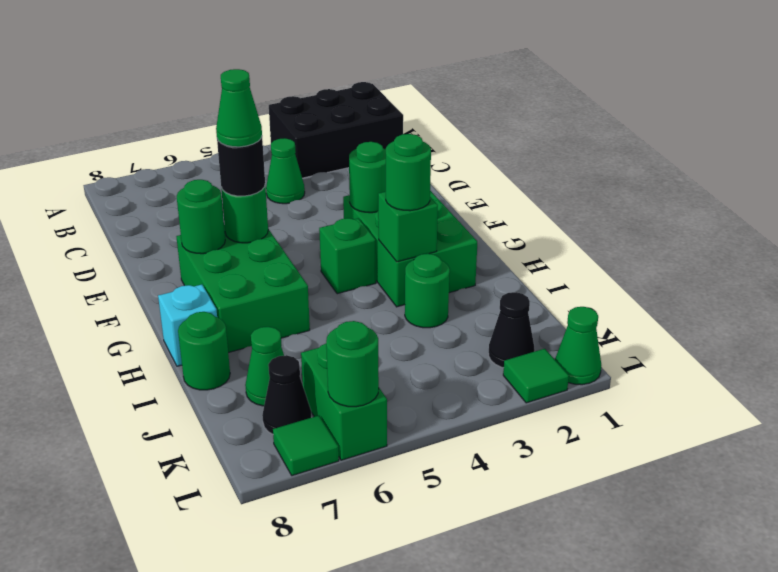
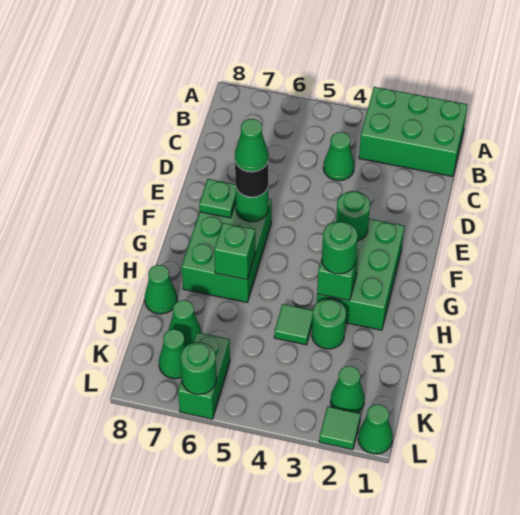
black 2x3 brick [269,82,403,178] -> green 2x3 brick [359,87,468,177]
green 1x1 round brick [177,180,225,254] -> green 1x1 plate [199,179,236,218]
green 1x1 brick [319,218,376,294] -> green 1x1 brick moved to [214,223,255,280]
cyan 1x1 brick [158,285,217,366] -> none
green 1x1 round brick [178,312,230,390] -> green 1x1 cone [144,265,177,314]
black 1x1 cone [489,292,535,368] -> green 1x1 cone [331,366,365,413]
black 1x1 cone [262,355,312,434] -> green 1x1 cone [159,329,186,379]
green 1x1 tile [273,416,339,476] -> green 1x1 tile moved to [274,304,313,345]

